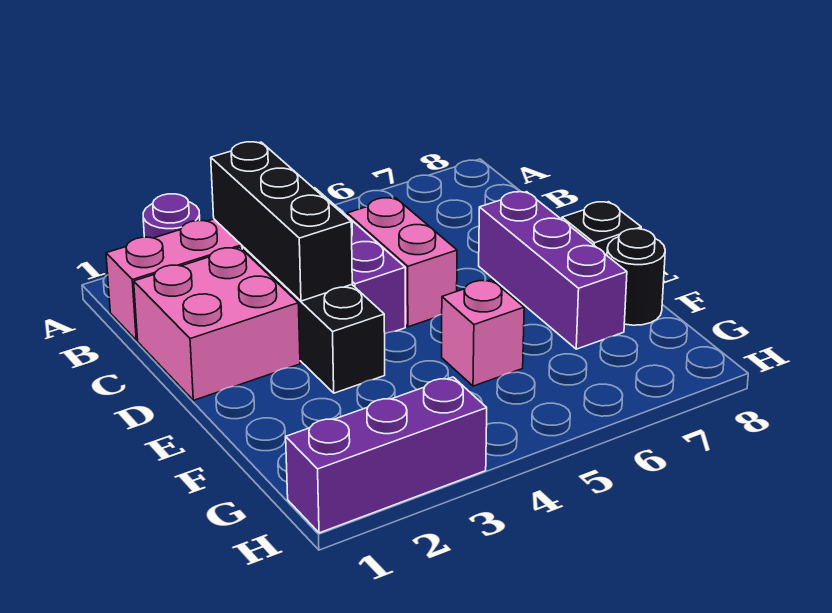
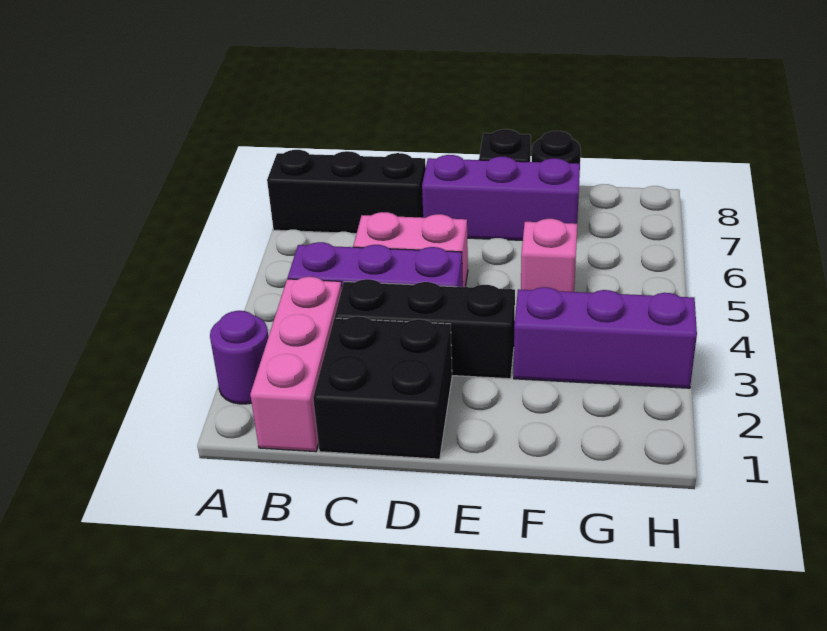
black 1x3 brick [211,142,352,301] -> black 1x3 brick moved to [267,150,426,234]
pink 2x2 brick [134,247,300,400] -> black 2x2 brick [313,316,452,459]
purple 1x3 brick [286,377,487,533] -> purple 1x3 brick turned to [514,287,697,388]

